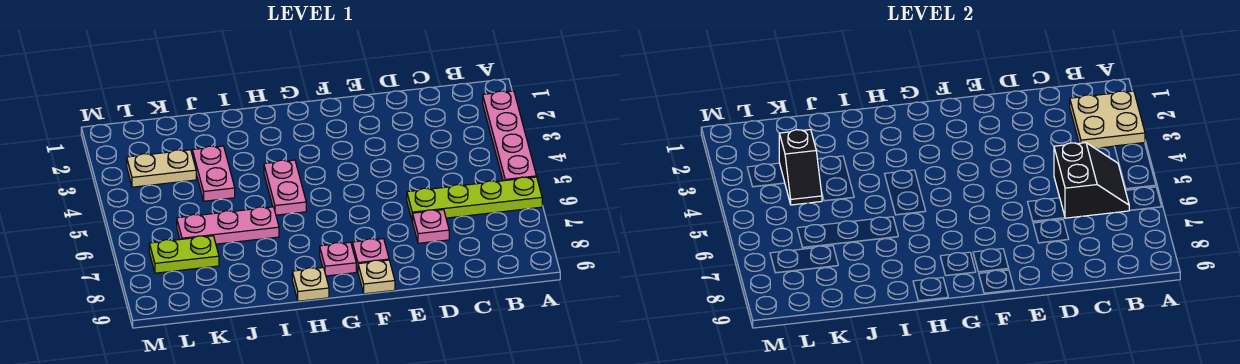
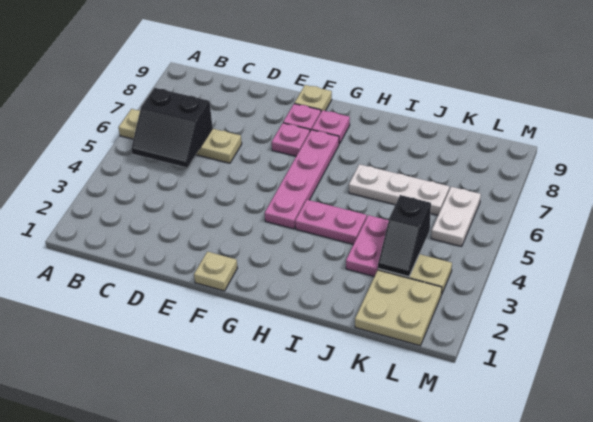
pink 1x4 plate [483,91,537,181] -> pink 1x4 plate moved to [265,130,339,229]
tan 2x2 plate [1070,91,1145,148] -> tan 2x2 plate moved to [355,270,442,346]
lime 1x4 plate [407,177,542,222] -> tan 1x4 plate [118,109,242,163]
black 2x2 slope [1054,143,1130,218] -> black 2x2 slope turned to [131,88,213,168]
pink 1x1 plate [413,210,449,243] -> pink 1x1 plate moved to [272,123,310,156]
pink 1x2 plate [264,160,306,215] -> pink 1x2 plate turned to [295,200,367,244]
tan 1x1 plate [292,268,329,301] -> tan 1x1 plate moved to [194,252,237,291]
pink 1x3 plate [177,207,279,244] -> white 1x3 plate [349,164,449,215]
black 1x2 slope [779,130,822,205] -> black 1x2 slope turned to [378,195,431,277]
lime 1x2 plate [149,236,219,273] -> none
none -> white 1x2 plate [431,187,481,246]

